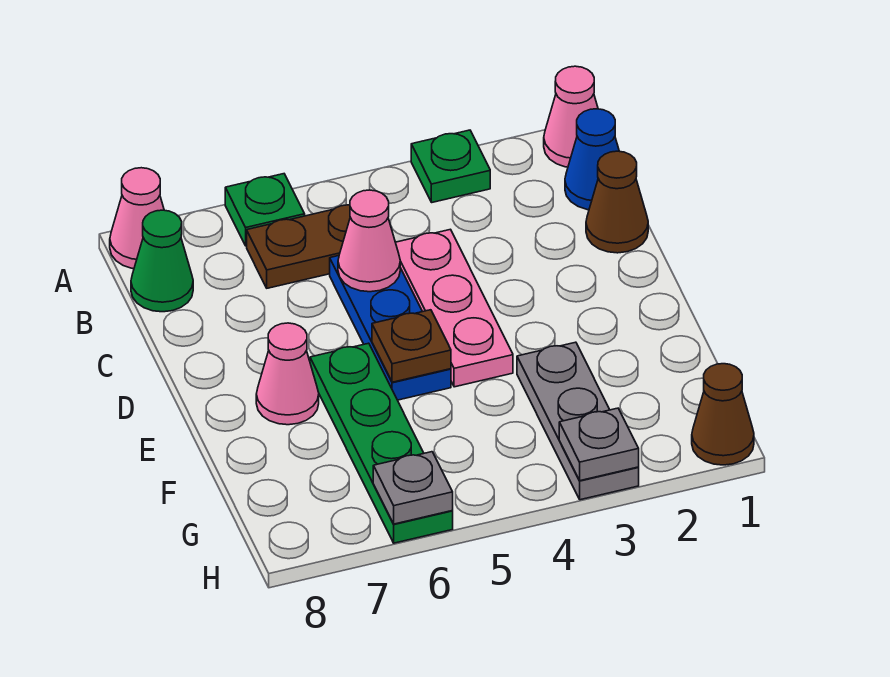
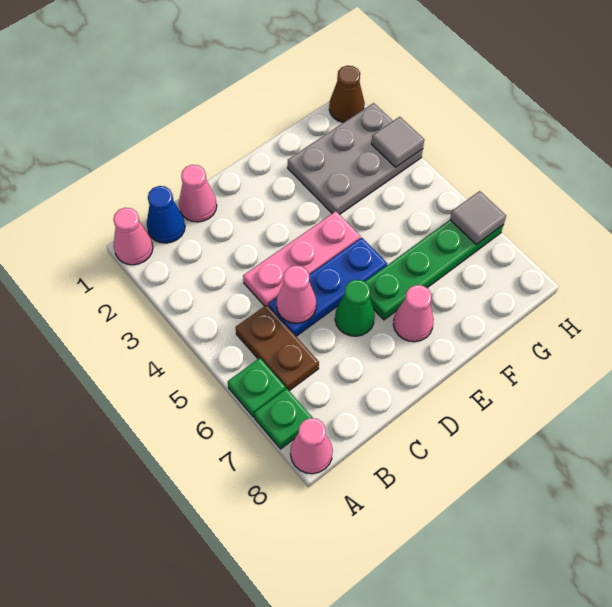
green 1x1 plate [411,130,490,202] -> green 1x1 plate moved to [254,388,313,449]
green 1x1 cone [131,210,193,312] -> green 1x1 cone moved to [335,280,375,336]
brown 1x1 cone [586,151,648,253] -> pink 1x1 cone [179,165,217,222]
brown 1x1 plate [372,310,451,382] -> none
grey 1x3 plate [517,342,639,500] -> grey 2x3 plate [288,103,423,215]
grey 1x1 plate [559,408,639,481] -> grey 1x1 tile [371,117,424,167]
grey 1x1 plate [373,452,453,524] -> grey 1x1 tile [450,191,506,245]

